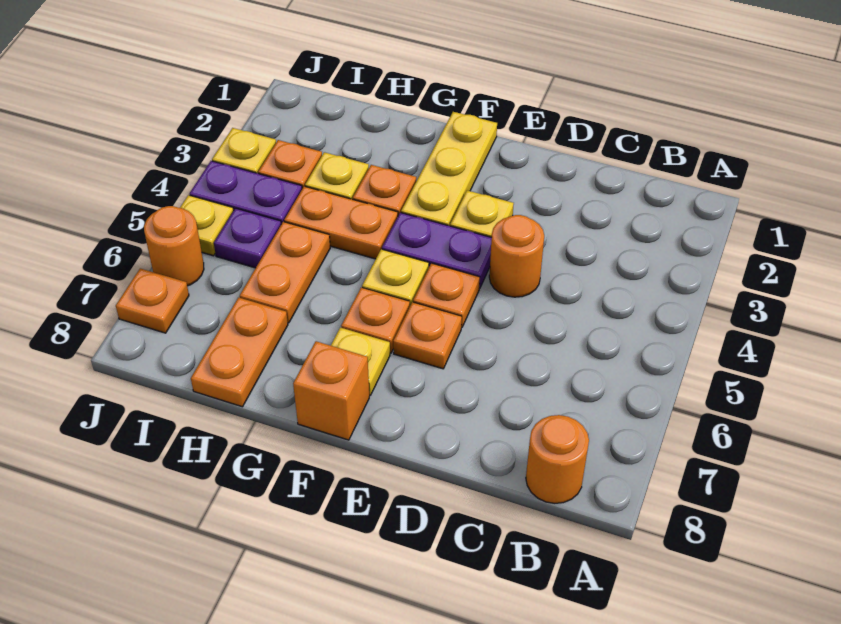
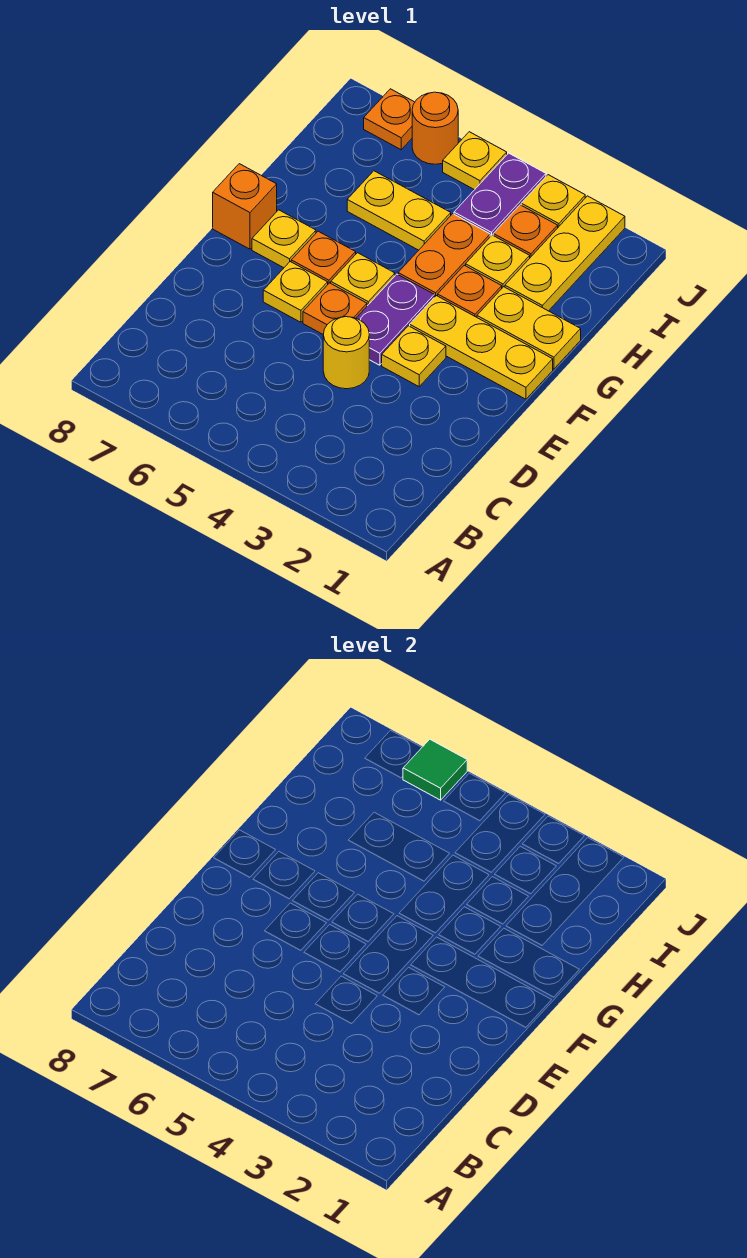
orange 1x1 round brick [526,415,589,503] -> none
orange 1x1 round brick [489,215,544,297] -> yellow 1x1 round brick [323,317,369,389]
orange 1x1 plate [393,302,462,369] -> yellow 1x1 plate [263,262,328,322]
none -> yellow 1x2 plate [477,287,581,369]
none -> yellow 1x3 plate [505,196,625,311]
orange 1x2 plate [240,222,330,323] -> yellow 1x2 plate [347,171,451,250]
orange 1x2 plate [191,297,288,407] -> none
purple 1x1 plate [214,208,281,268] -> none
none -> green 1x1 tile [403,739,467,800]

